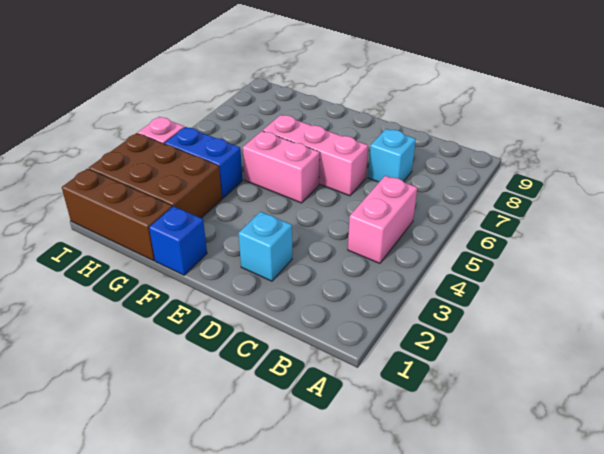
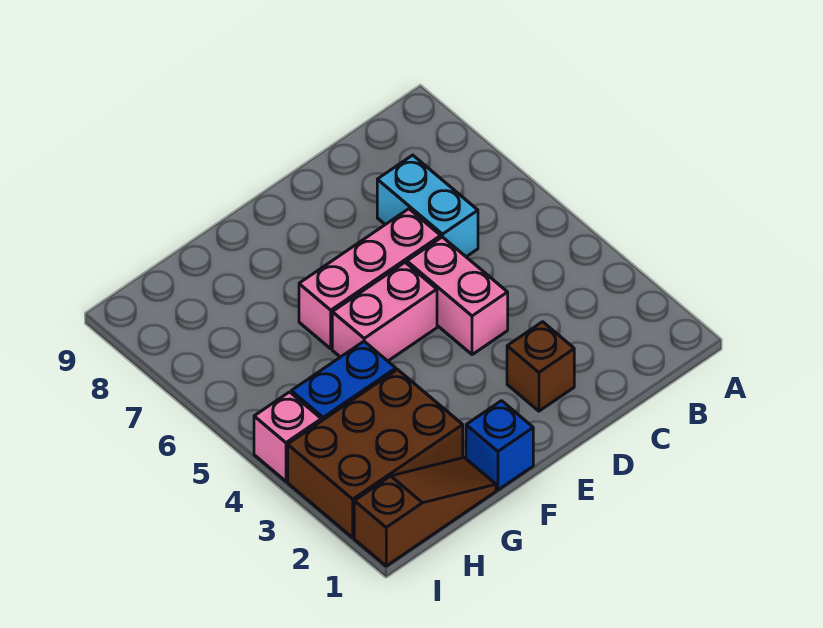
pink 1x2 brick [348,176,417,263] -> pink 1x2 brick moved to [407,237,508,355]
cyan 1x1 brick [368,129,416,182] -> cyan 1x2 brick [377,155,478,257]
cyan 1x1 brick [238,212,292,281] -> brown 1x1 brick [507,322,574,411]
brown 1x3 brick [62,169,172,261] -> brown 1x3 slope [354,458,496,566]

